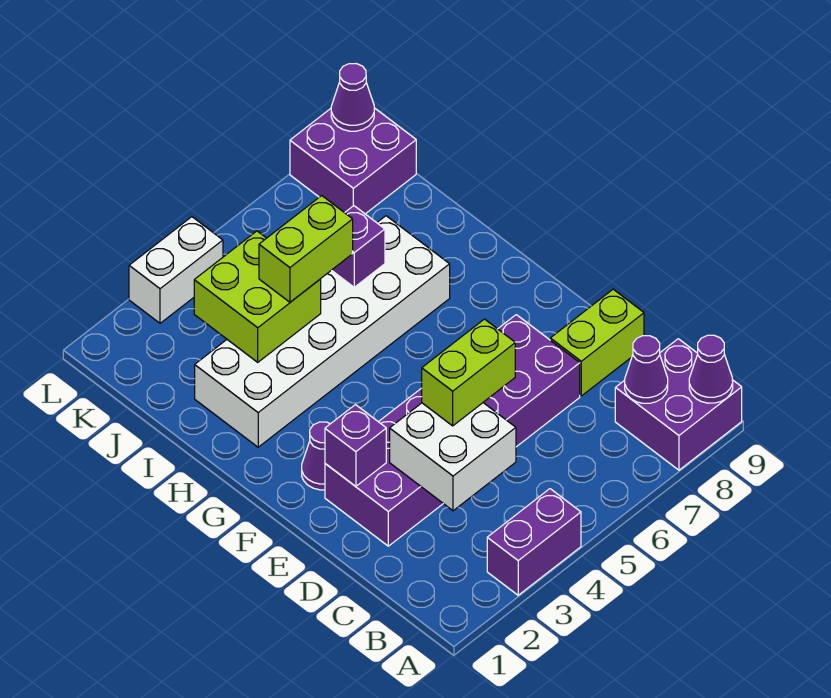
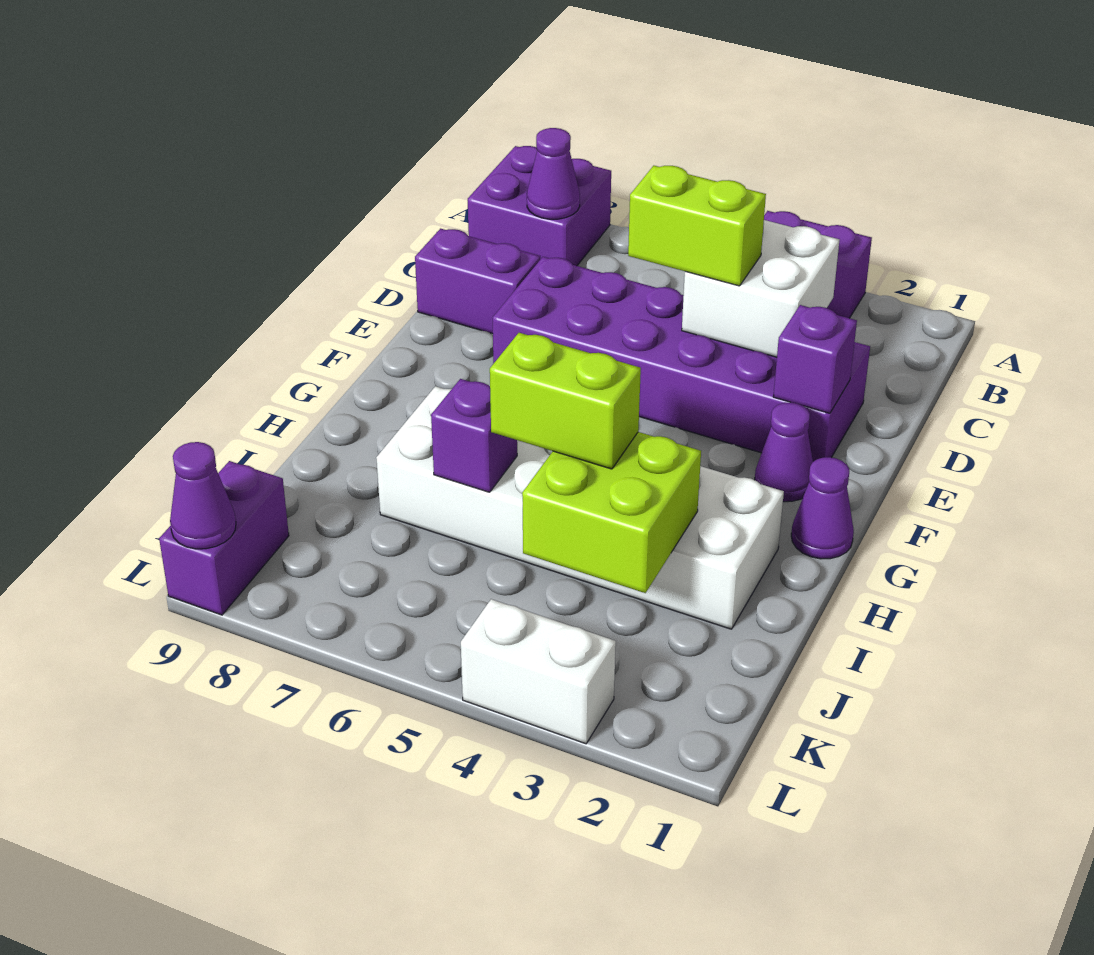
purple 1x1 cone [689,335,733,403] -> purple 1x1 cone moved to [791,457,854,559]
lime 1x2 brick [550,289,644,396] -> purple 1x2 brick [415,229,540,334]
purple 2x2 brick [290,108,416,214] -> purple 1x2 brick [159,461,289,615]

